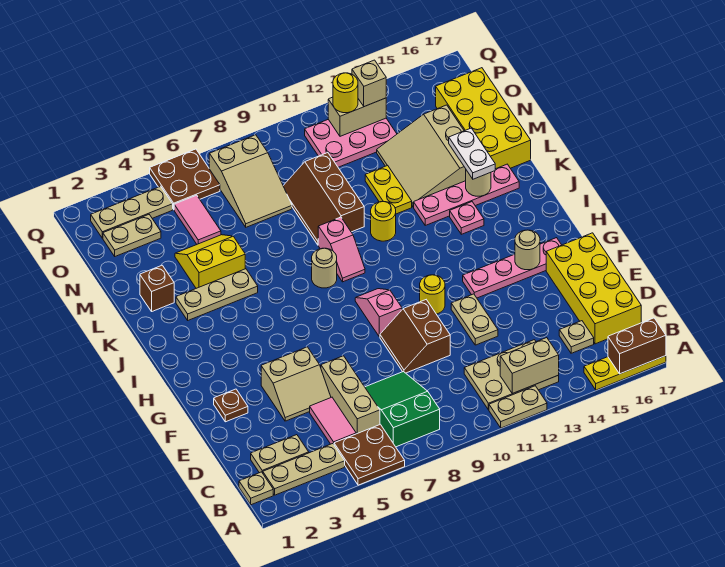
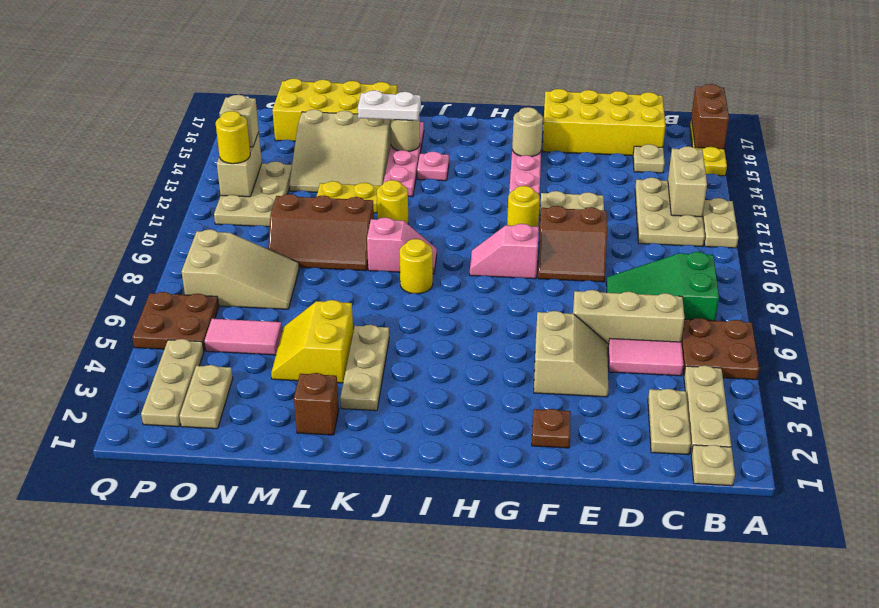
tan 1x1 round brick [312,248,337,288] -> yellow 1x1 round brick [399,239,433,294]
pink 2x3 plate [305,118,397,167] -> tan 2x3 plate [214,162,292,227]

